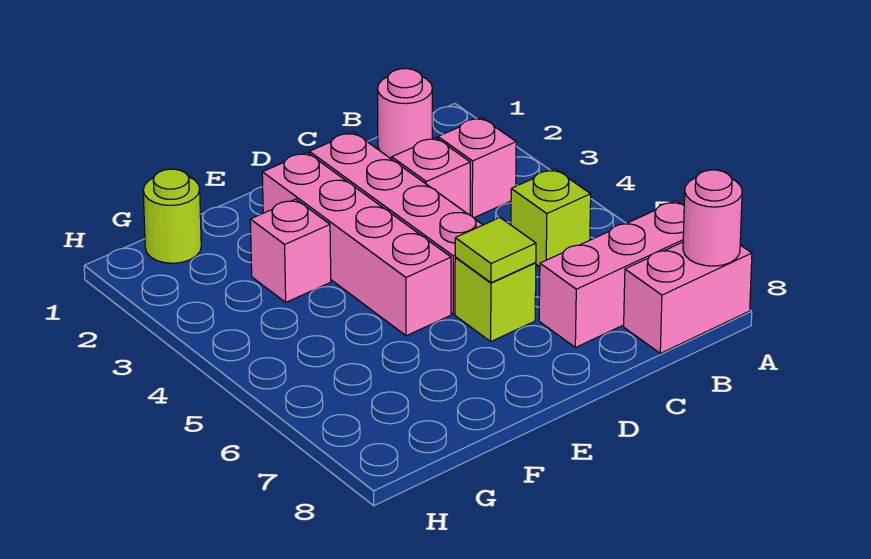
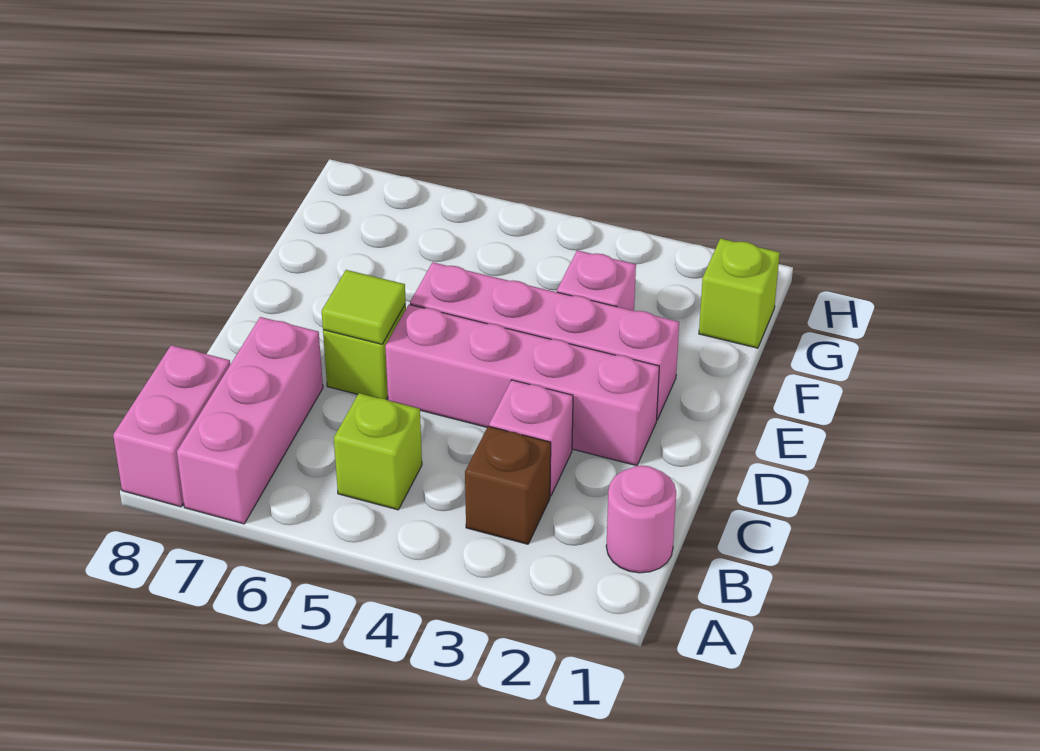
pink 1x1 round brick [683,170,742,266] -> none
pink 1x1 brick [438,117,516,218] -> brown 1x1 brick [465,426,551,544]
lime 1x1 round brick [143,169,201,263] -> lime 1x1 brick [699,239,780,348]

